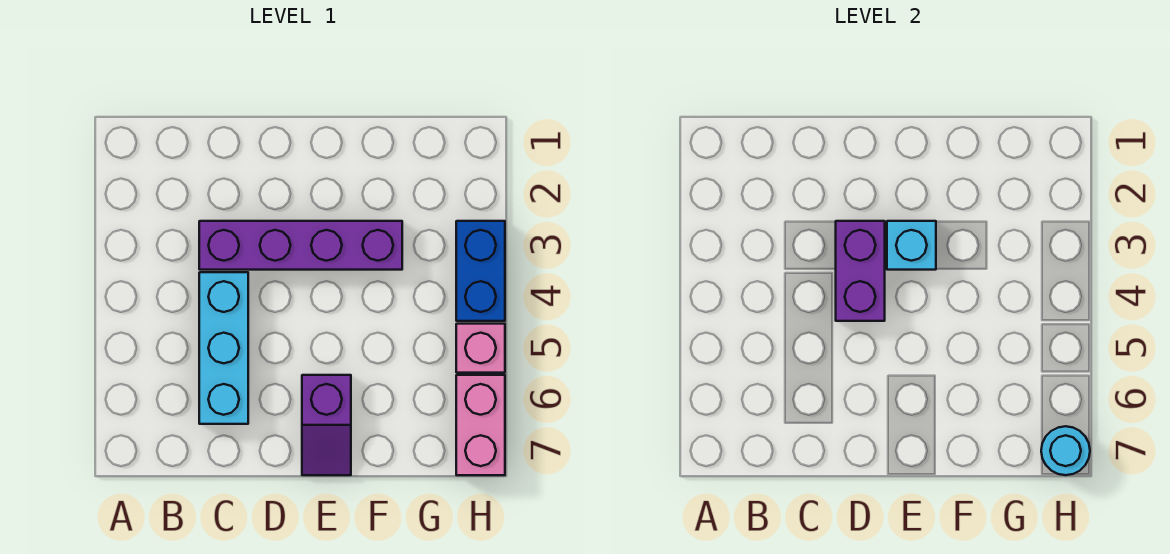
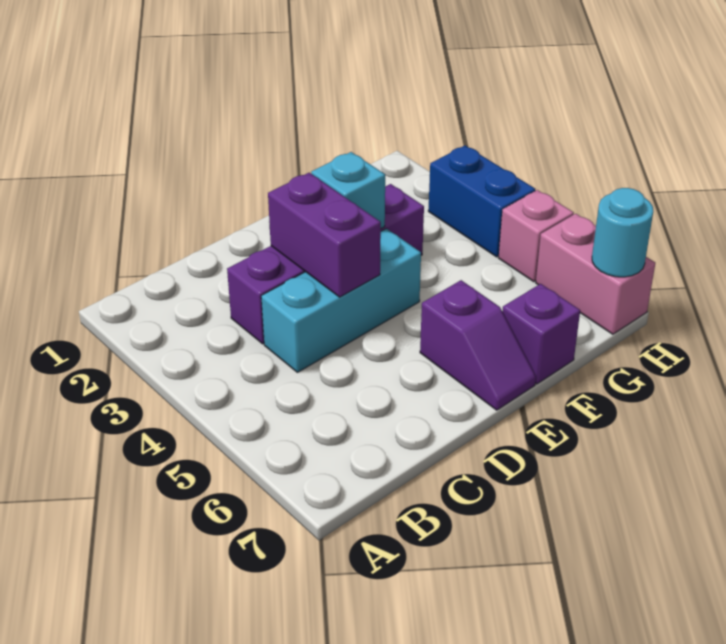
cyan 1x3 brick [199,272,248,424] -> cyan 1x3 brick turned to [261,228,421,372]
none -> purple 1x1 brick [502,284,580,384]

